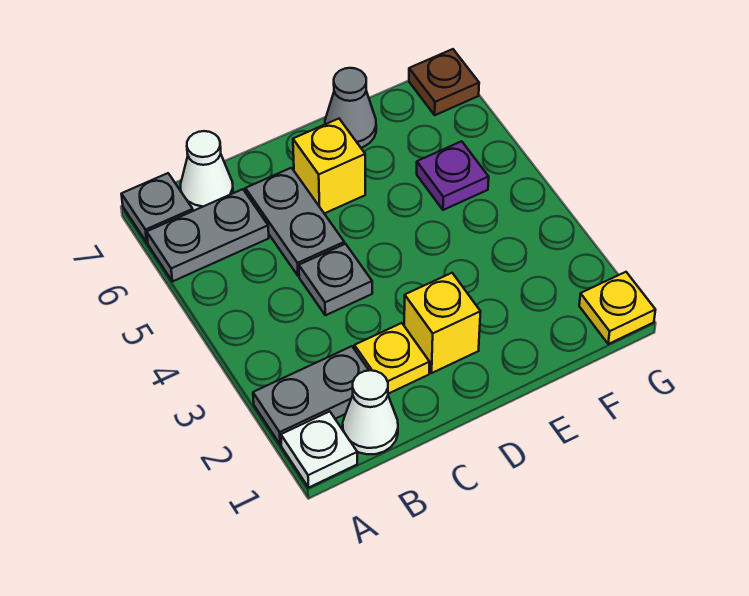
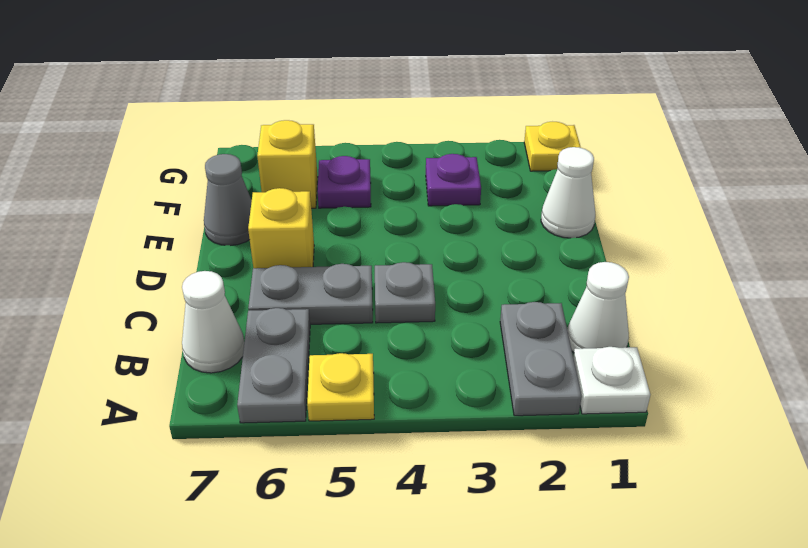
grey 1x1 plate [122,173,193,243] -> none
yellow 1x1 plate [354,323,430,394] -> yellow 1x1 plate moved to [307,353,374,421]
yellow 1x1 brick [404,273,481,373] -> yellow 1x1 brick moved to [257,120,318,208]
none -> white 1x1 cone [541,147,595,238]
none -> purple 1x1 plate [426,154,481,206]
brown 1x1 plate [409,49,479,115] -> none

